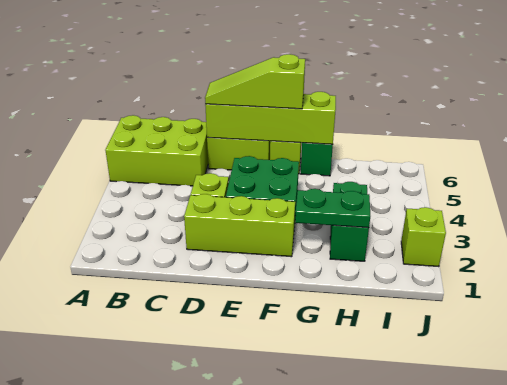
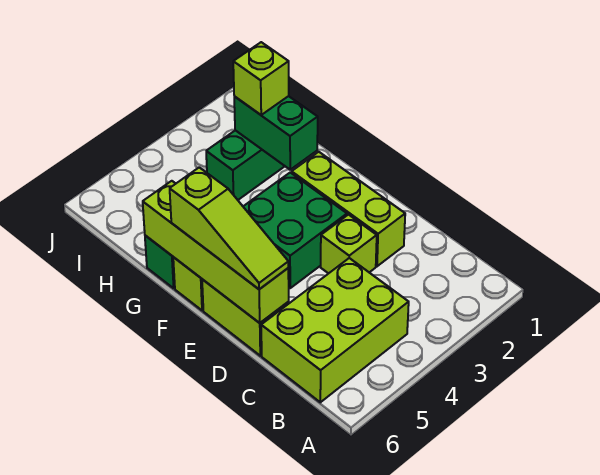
lime 2x3 brick [105,115,208,186] -> lime 2x3 brick turned to [261,258,409,402]
green 1x2 plate [295,189,370,228] -> green 1x2 brick [234,96,318,170]
lime 1x1 brick [401,207,446,267] -> lime 1x1 brick moved to [233,42,289,115]

